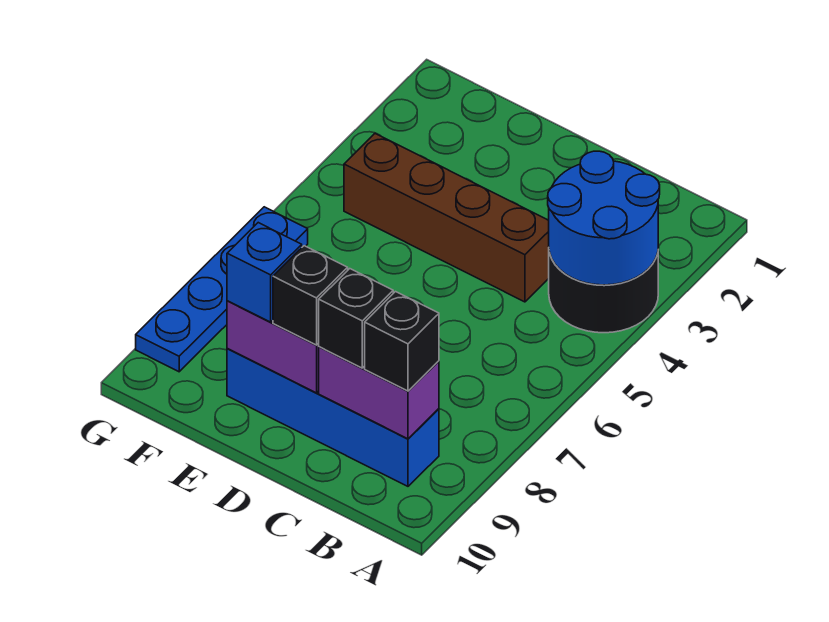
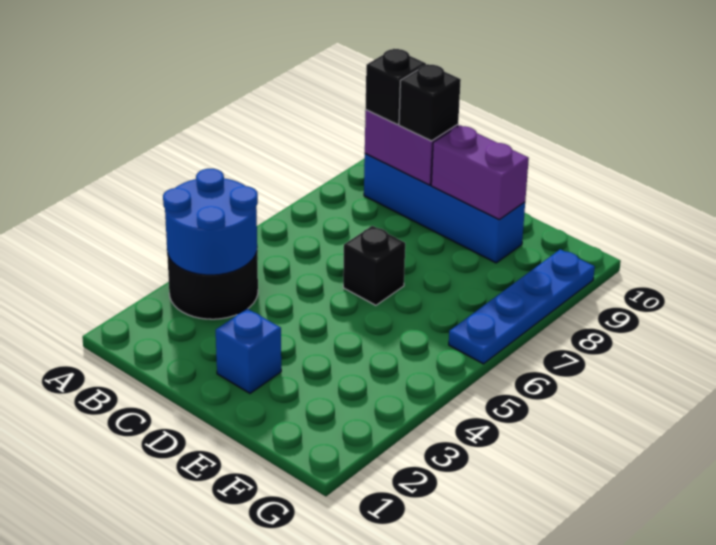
brown 1x4 brick [344,134,549,302] -> none
black 1x1 brick [273,246,348,345] -> black 1x1 brick moved to [343,226,405,305]
blue 1x1 brick [227,223,302,322] -> blue 1x1 brick moved to [216,309,281,393]

